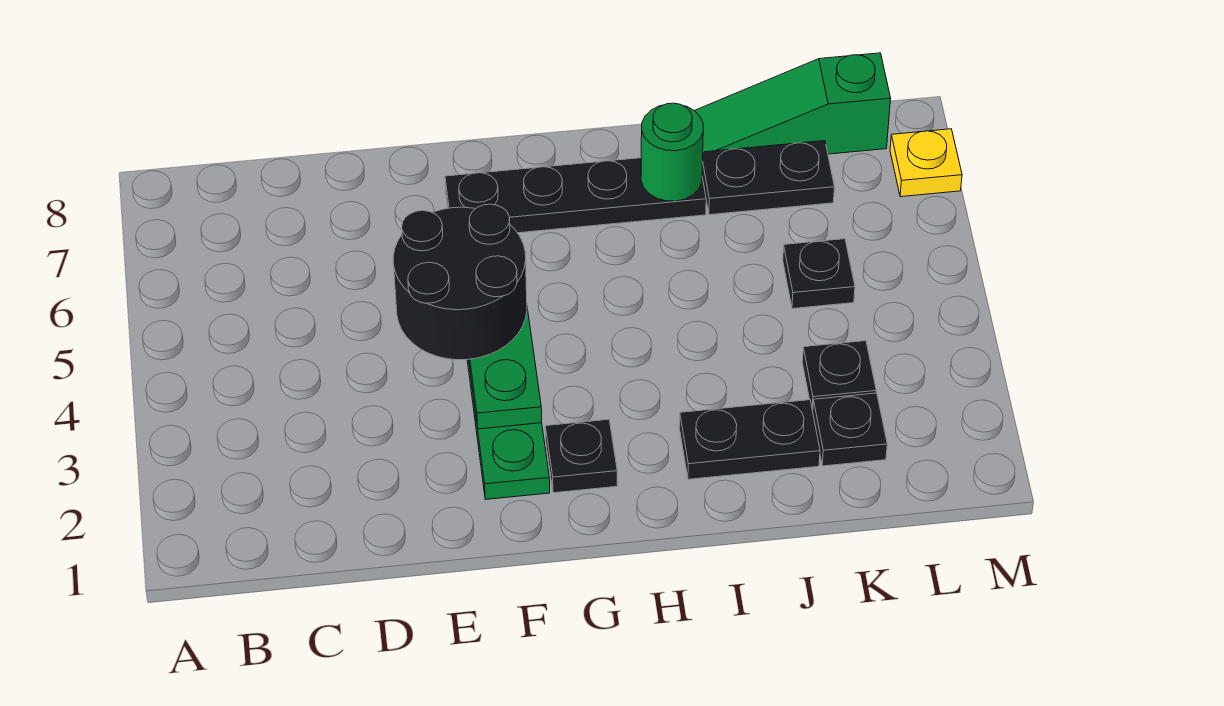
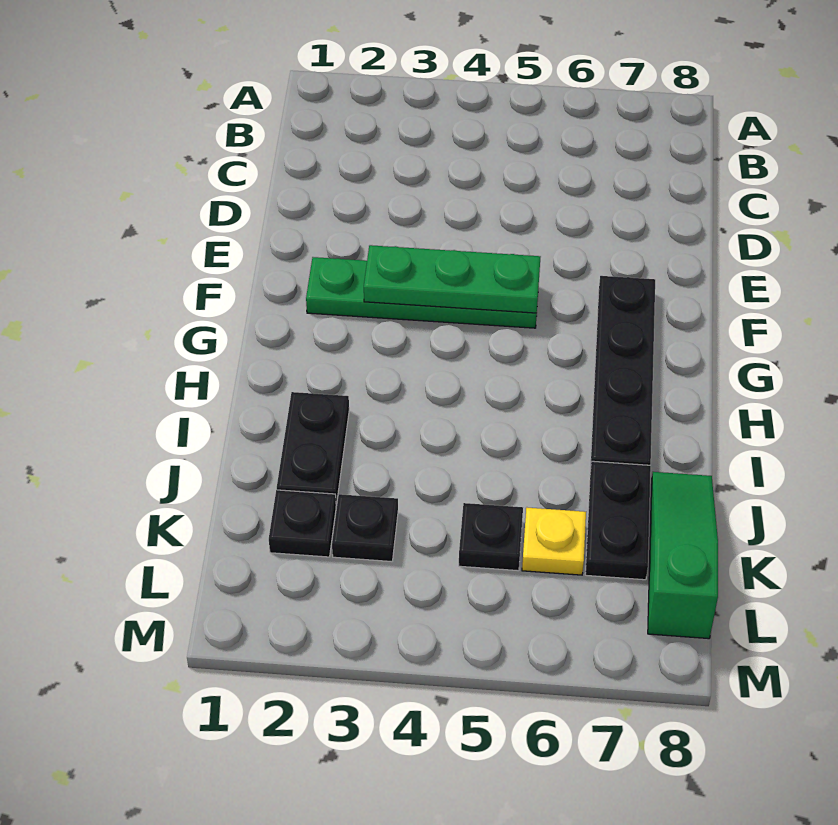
black 2x2 round brick [393,204,527,360] -> none
black 1x1 plate [545,419,617,493] -> none
green 1x1 round brick [641,103,703,201] -> none
yellow 1x1 plate [890,129,962,197] -> yellow 1x1 plate moved to [522,508,586,575]

